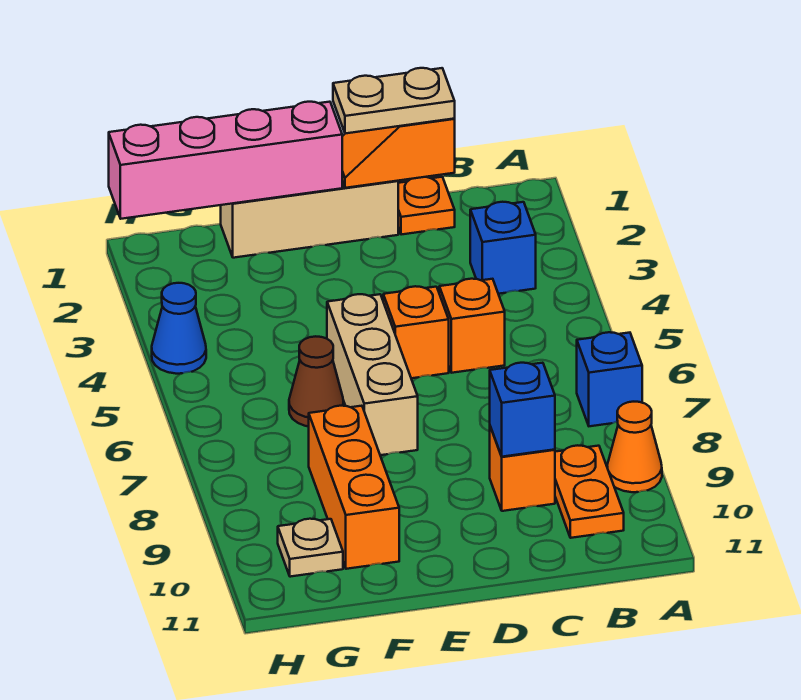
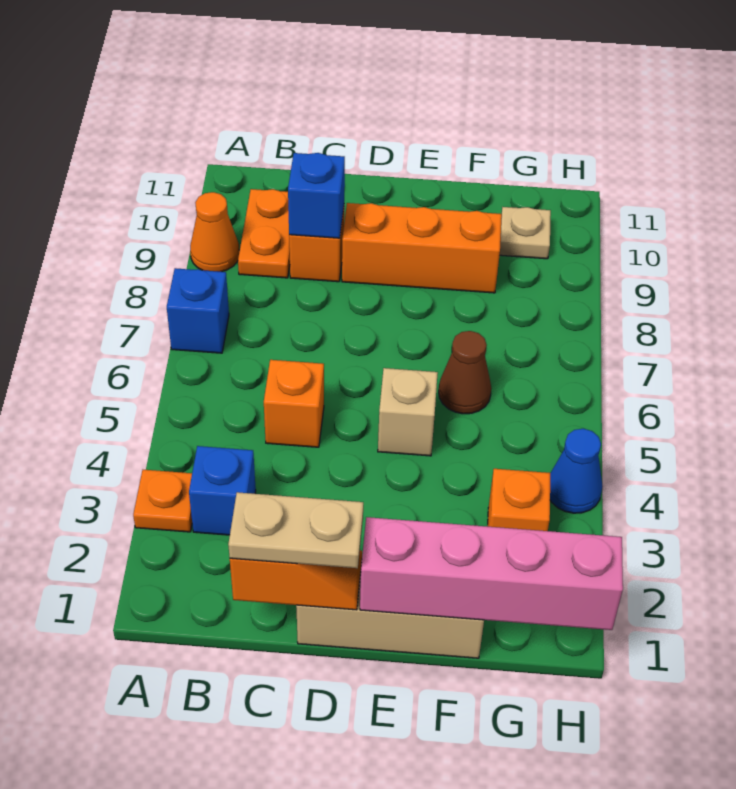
orange 1x1 plate [398,177,455,235] -> orange 1x1 plate moved to [133,470,192,532]
orange 1x1 brick [383,286,449,378] -> orange 1x1 brick moved to [488,469,550,531]
tan 1x3 brick [327,294,418,455] -> tan 1x1 brick [378,368,438,456]
orange 1x3 brick [309,406,399,569] -> orange 1x3 brick turned to [342,203,502,293]

